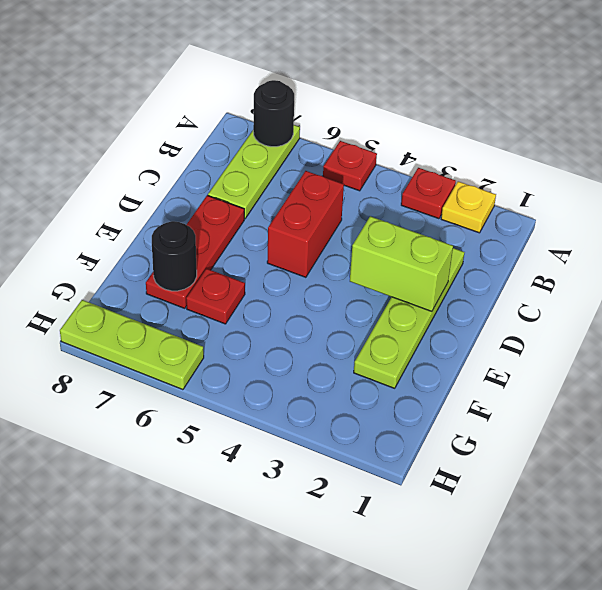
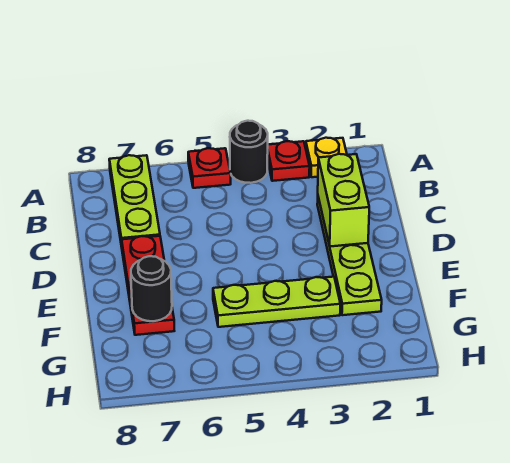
black 1x1 round brick [253,80,294,147] -> black 1x1 round brick moved to [230,121,268,183]
red 1x2 brick [267,171,344,277] -> none
lime 1x2 brick [350,216,453,311] -> lime 1x2 brick turned to [318,154,369,247]
red 1x1 plate [186,269,245,324] -> none
lime 1x3 plate [60,300,204,390] -> lime 1x3 plate moved to [213,277,340,327]

